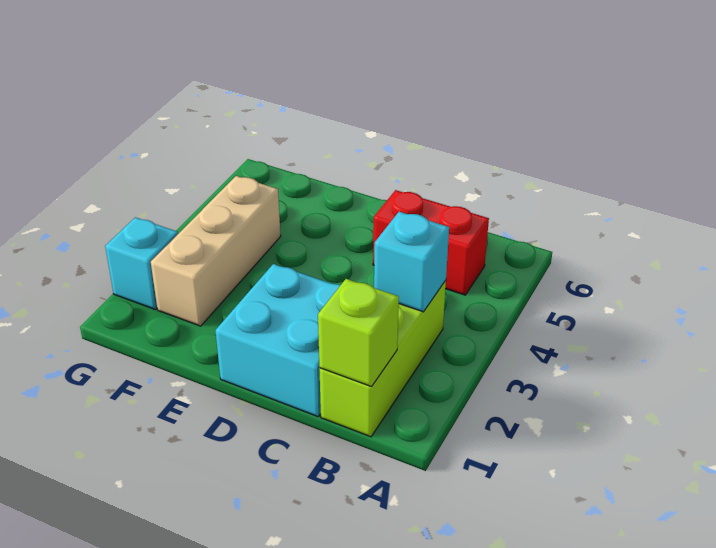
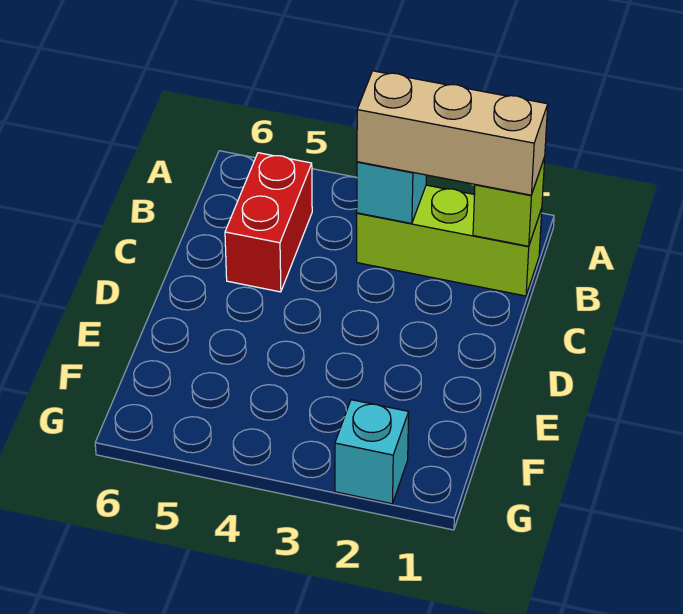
cyan 2x2 brick [215,264,340,417] -> none
tan 1x3 brick [151,176,281,326] -> tan 1x3 brick moved to [357,71,548,195]

